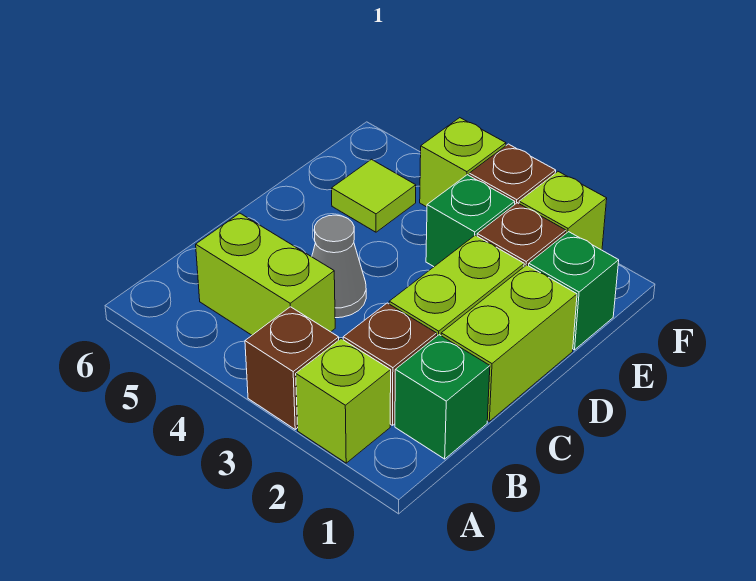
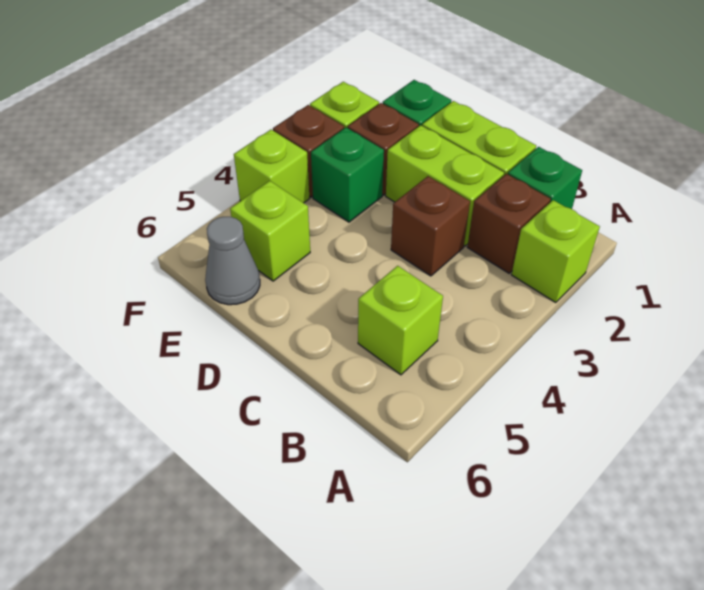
brown 1x1 brick [245,307,339,429] -> brown 1x1 brick moved to [391,176,470,276]
lime 1x2 brick [196,213,335,335] -> lime 1x1 brick [358,266,443,375]
grey 1x1 cone [312,215,366,318] -> grey 1x1 cone moved to [205,217,260,305]
lime 1x1 tile [332,159,416,232] -> lime 1x1 brick [230,181,310,281]

